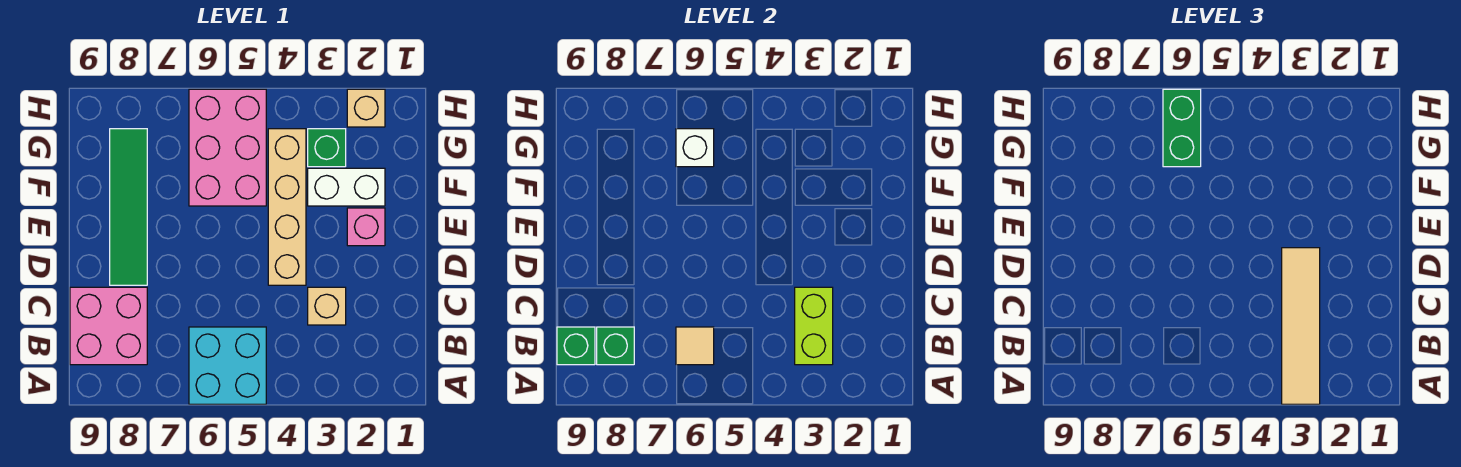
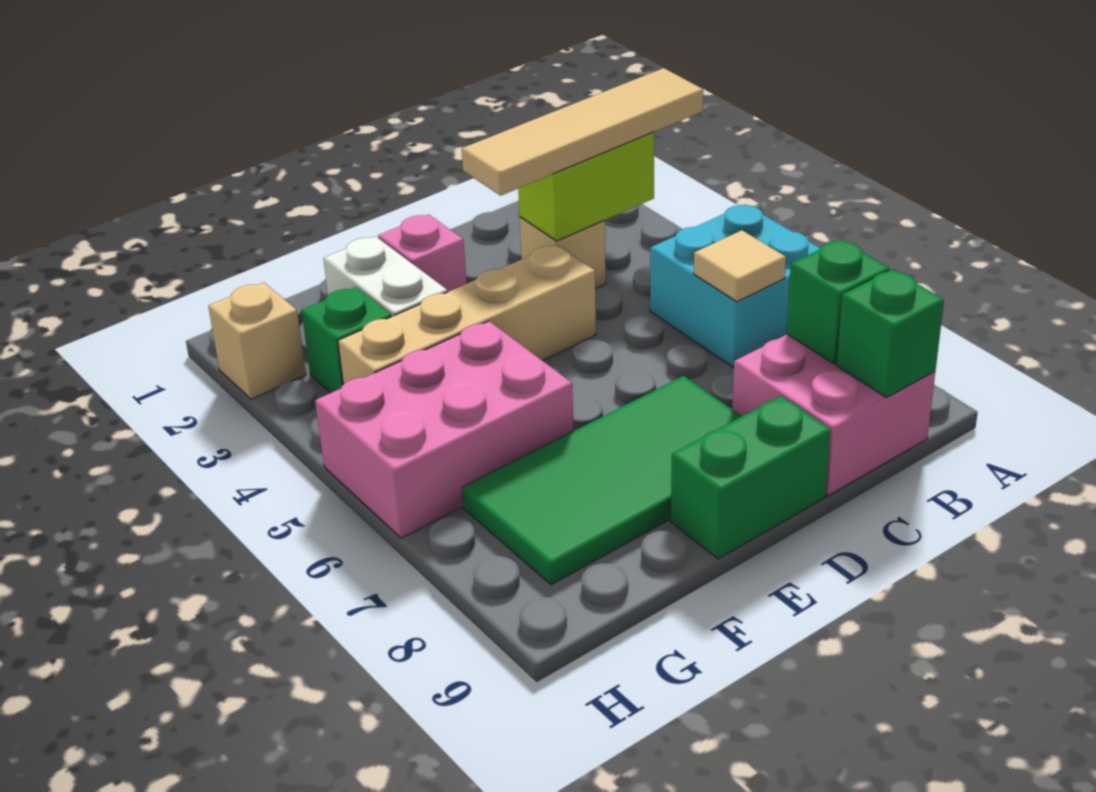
green 1x4 tile [110,129,147,285] -> green 2x4 tile [462,376,742,585]
white 1x1 brick [676,129,714,167] -> none
green 1x2 brick [1163,89,1201,167] -> green 1x2 brick moved to [671,396,831,559]

